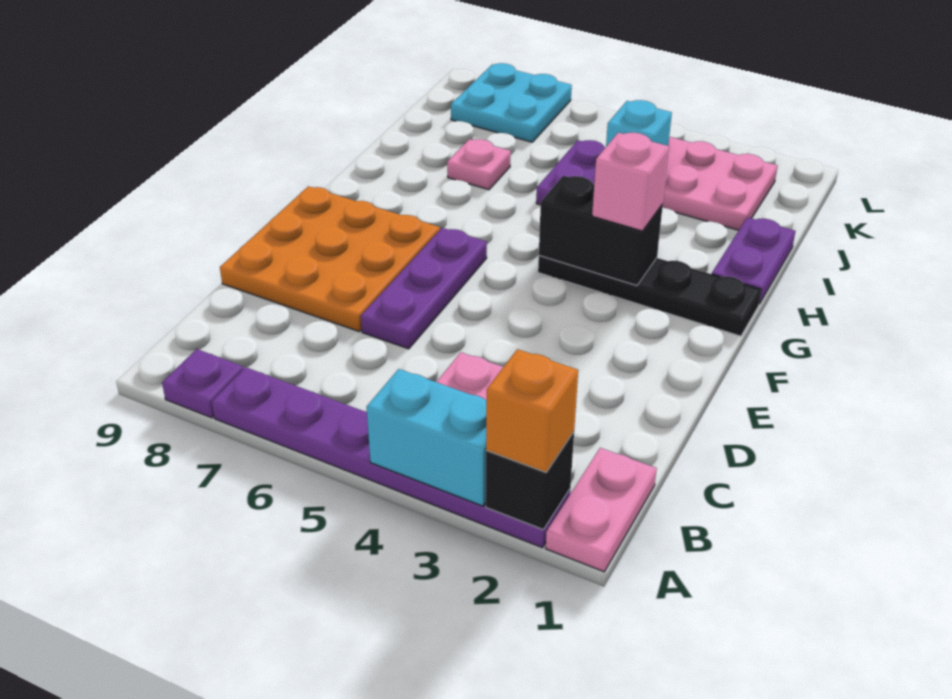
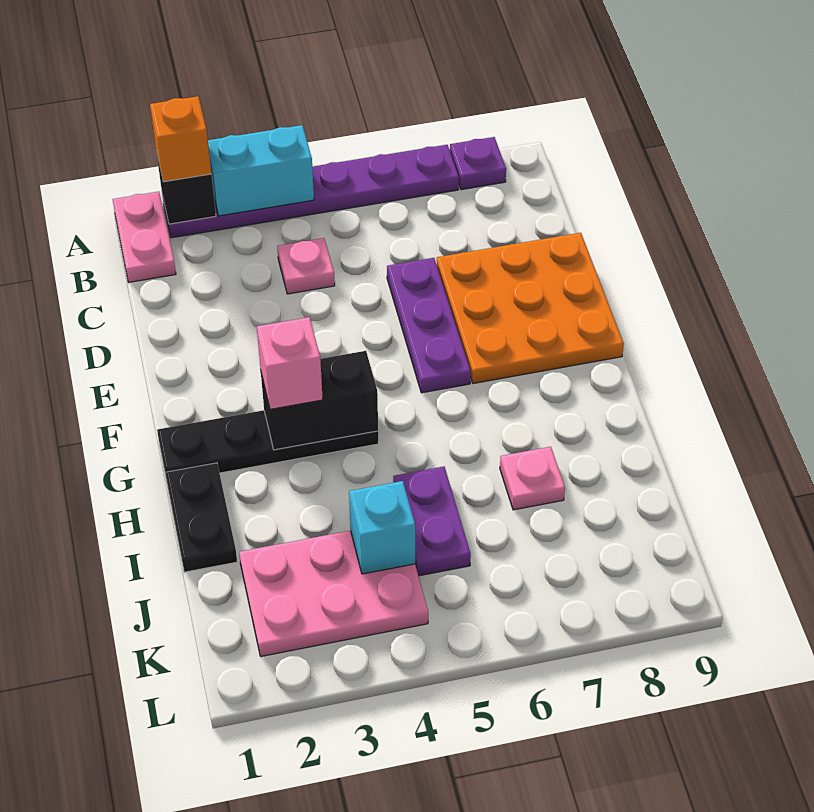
purple 1x2 plate [712,217,795,304] -> black 1x2 plate [165,463,237,572]
cyan 2x2 plate [451,63,572,142] -> none

